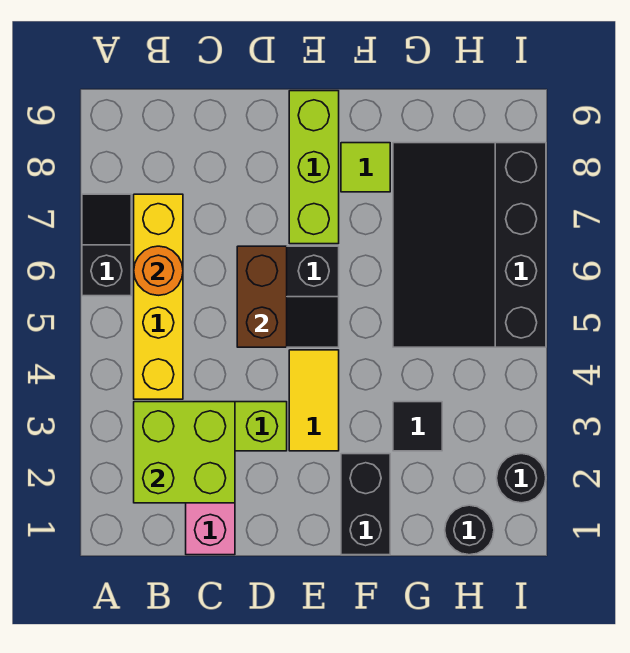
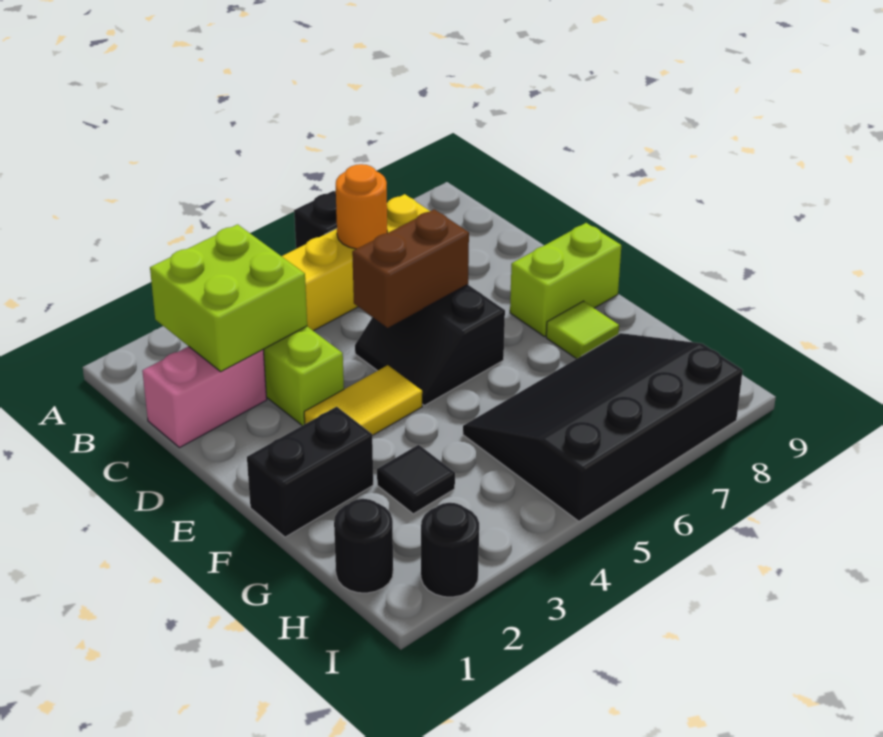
lime 1x3 brick [289,91,339,244] -> lime 1x2 brick [510,223,621,337]

